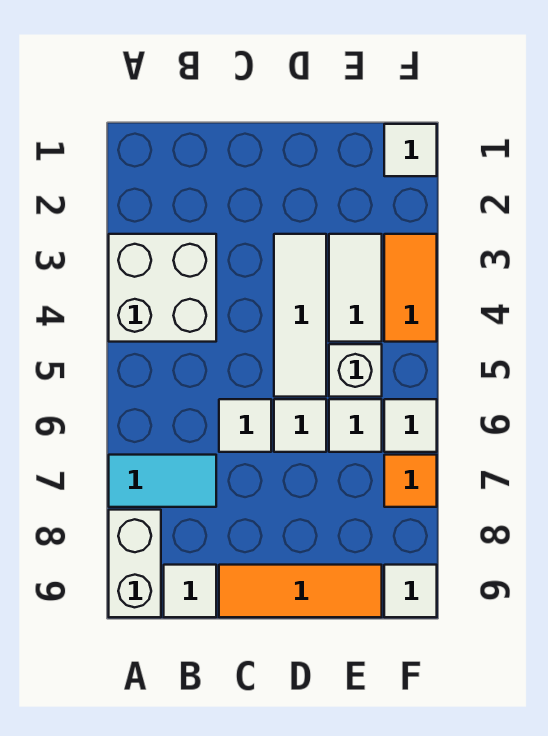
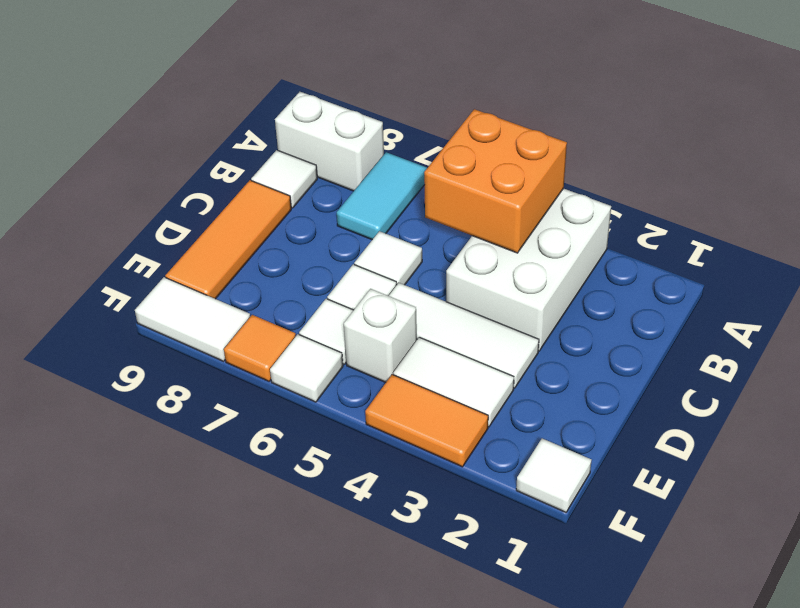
white 2x2 brick [109,234,216,342] -> white 2x3 brick [446,188,611,351]
none -> orange 2x2 brick [424,109,567,253]
white 1x1 tile [384,565,437,617] -> white 1x2 tile [135,277,250,361]

